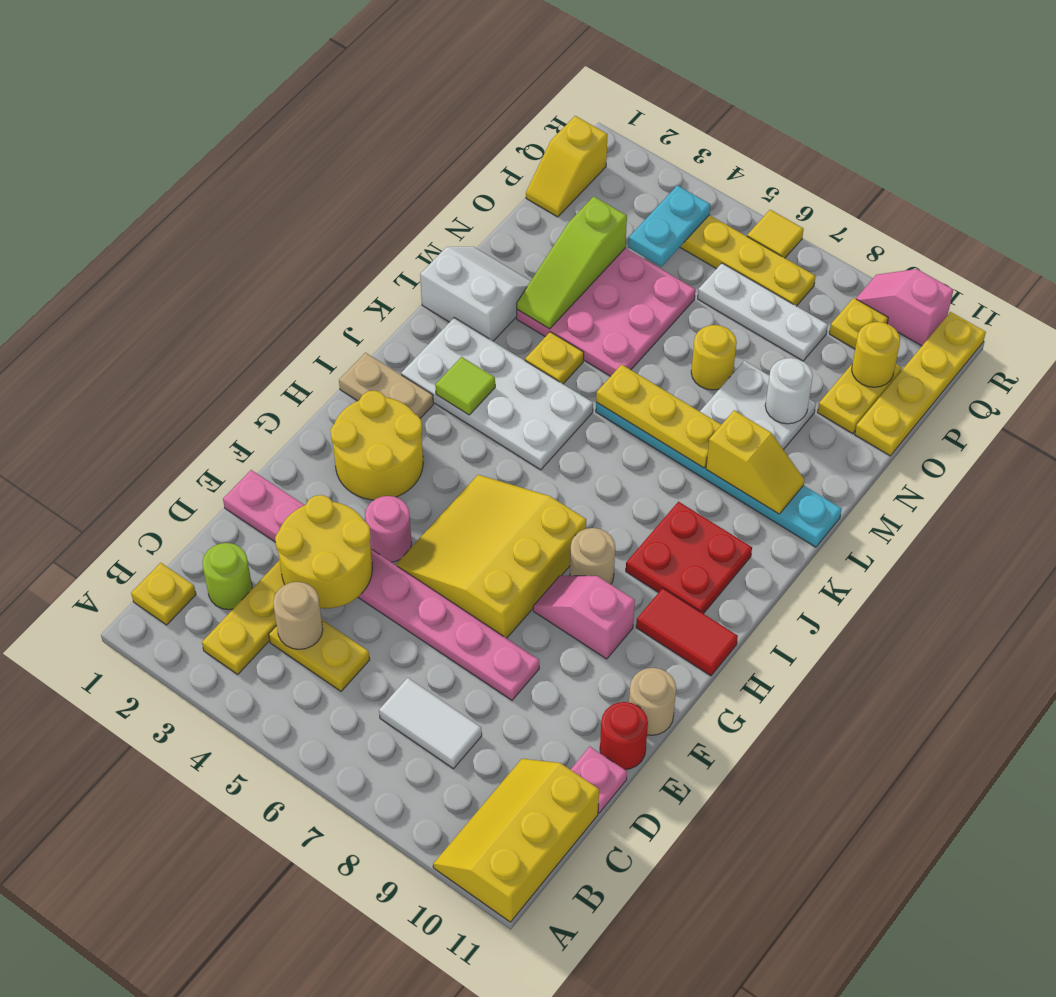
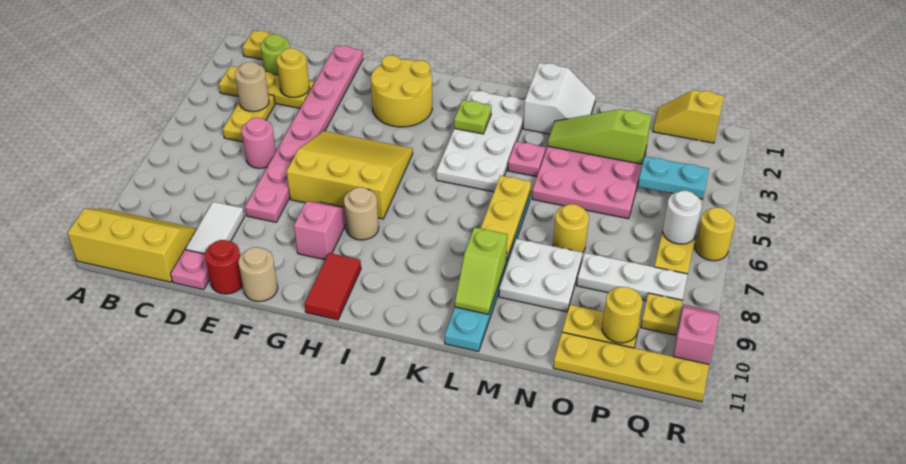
white 1x2 tile [379,678,482,769] -> white 1x2 tile moved to [185,202,244,254]
yellow 2x2 round brick [275,495,372,609] -> yellow 1x1 round brick [276,48,309,97]
pink 1x1 round brick [365,496,412,562] -> pink 1x1 round brick moved to [241,118,276,168]
tan 1x2 plate [339,353,433,418] -> none
red 2x2 plate [626,502,752,614] -> none
lime 1x1 tile [435,357,495,415] -> lime 1x1 plate [454,100,491,134]
yellow 1x1 plate [525,332,584,384] -> pink 1x1 plate [508,142,545,177]
yellow 1x2 slope [706,410,805,514] -> lime 1x2 slope [455,227,507,314]
white 1x1 round brick [765,358,813,424] -> white 1x1 round brick moved to [663,191,702,244]
white 1x3 plate [698,263,828,361] -> white 1x3 plate turned to [577,253,688,301]
yellow 1x1 tile [747,210,804,258] -> yellow 1x1 round brick [695,208,735,261]

